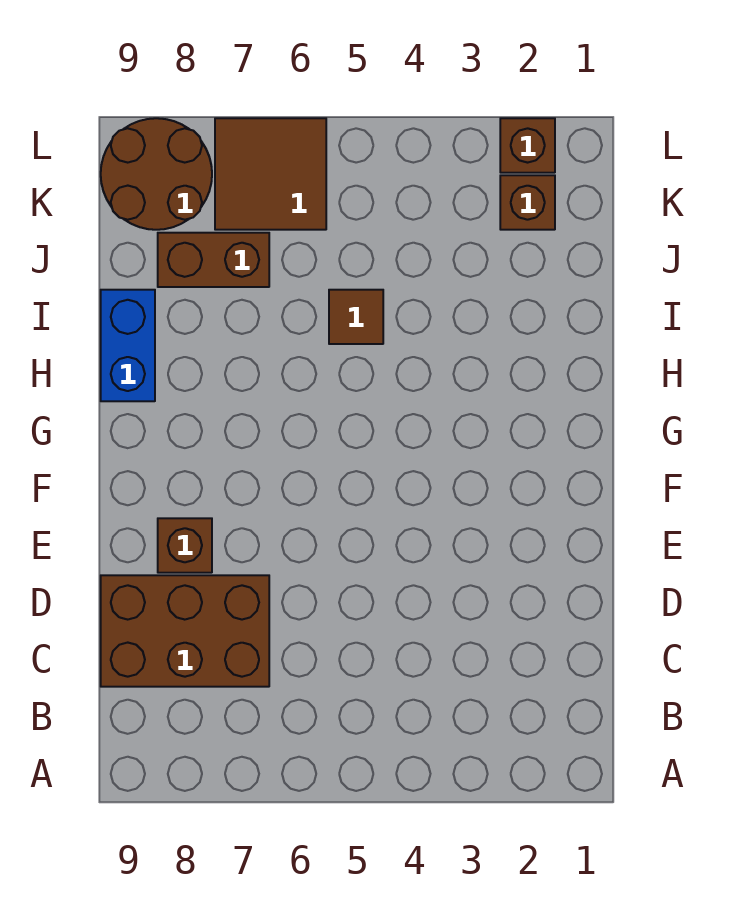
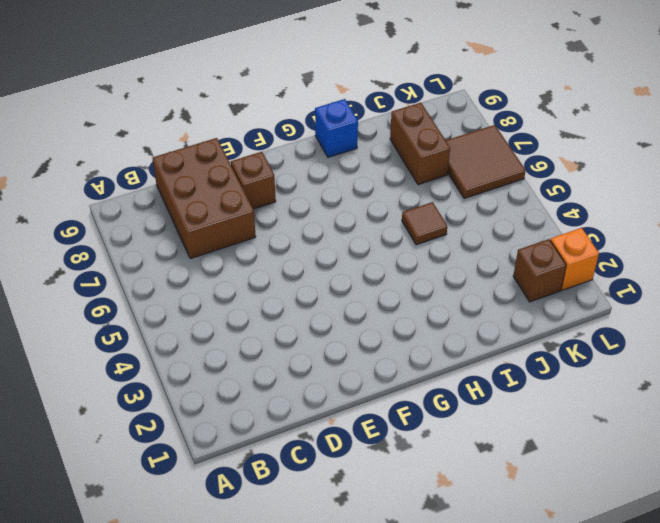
blue 1x2 brick [101,290,155,401] -> blue 1x1 brick [315,99,358,157]
brown 2x2 round brick [101,118,212,230] -> none
brown 1x1 brick [500,118,555,173] -> orange 1x1 brick [550,228,599,290]

